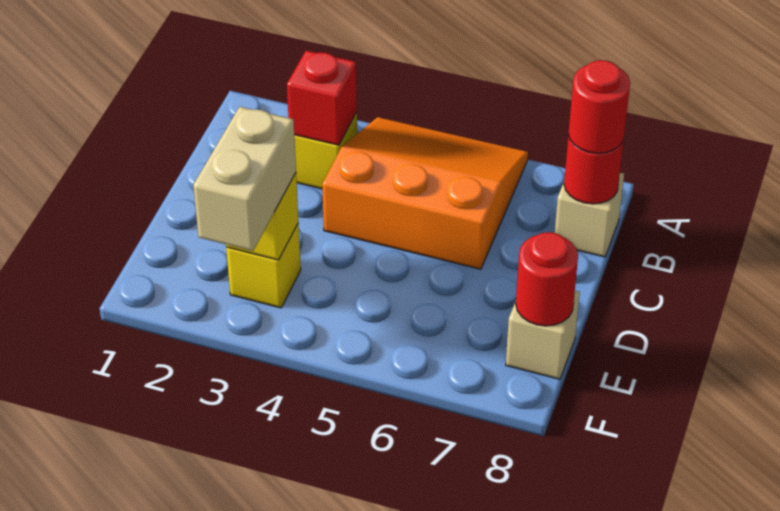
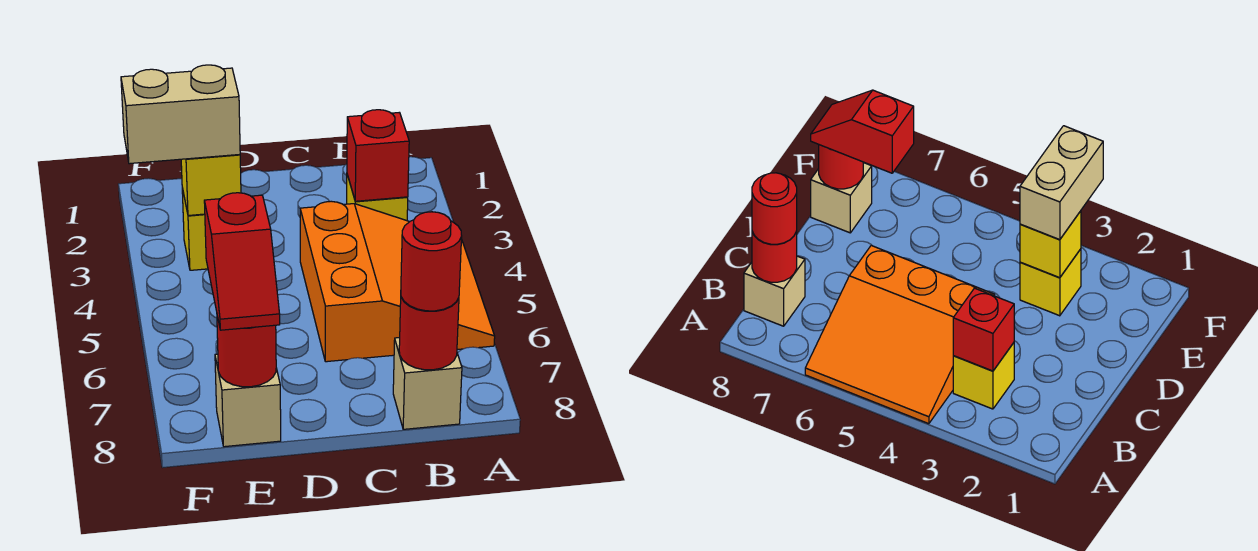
none -> red 1x2 slope [204,193,280,330]

